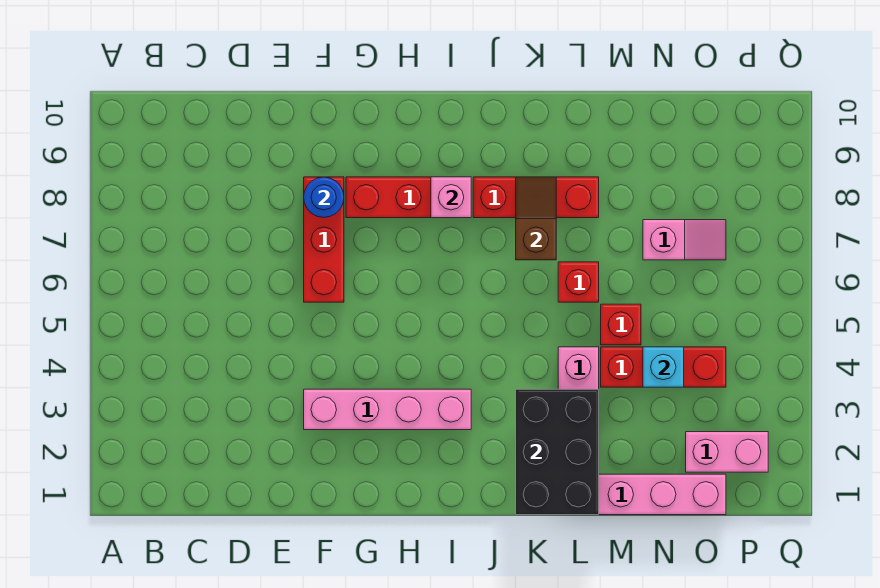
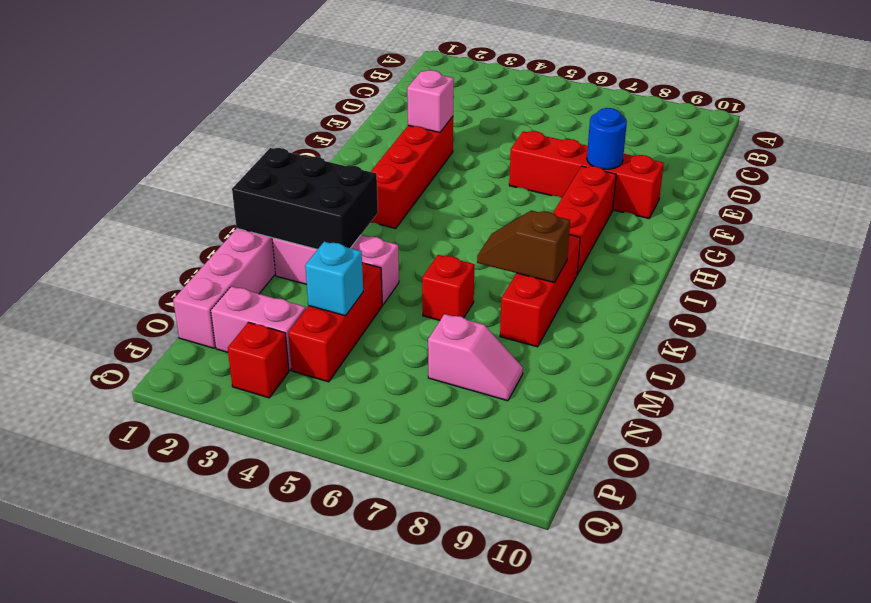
pink 1x4 brick [304,389,471,430] -> red 1x4 brick [371,117,453,228]
red 1x3 brick [304,177,344,302] -> red 1x4 brick [509,131,664,218]
pink 1x1 brick [431,177,471,218] -> pink 1x1 brick moved to [407,70,454,132]
brown 1x2 slope [516,177,556,260] -> brown 1x2 slope turned to [477,210,570,282]
red 1x1 brick [601,304,641,345] -> red 1x1 brick moved to [228,322,289,398]
pink 1x2 slope [643,220,726,260] -> pink 1x2 slope turned to [428,314,523,401]
pink 1x2 brick [686,432,768,472] -> pink 1x2 brick turned to [211,286,306,370]

